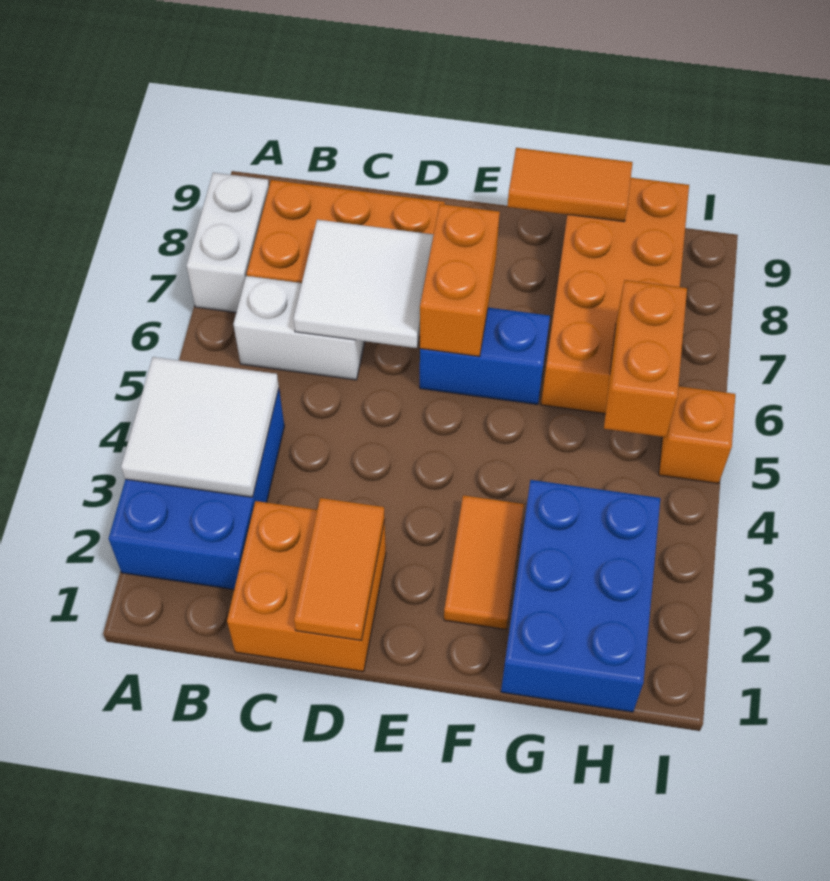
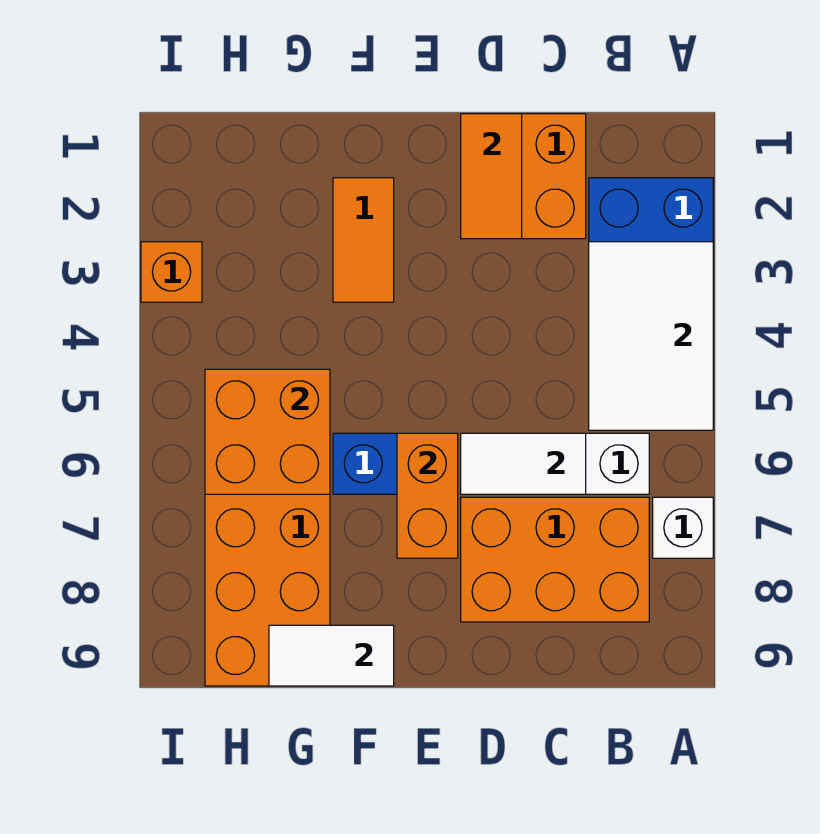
white 2x2 tile [121,357,279,497] -> white 2x3 tile [589,242,713,430]
white 1x2 brick [186,173,269,312] -> white 1x1 brick [653,497,713,558]
white 2x2 tile [294,220,434,348] -> white 1x2 tile [461,433,586,494]
orange 1x2 tile [507,148,633,222] -> white 1x2 tile [269,625,394,686]
blue 2x3 brick [501,480,660,712] -> none
orange 1x2 brick [604,280,687,437] -> orange 2x2 brick [205,369,330,494]
orange 1x1 brick [659,386,735,484] -> orange 1x1 brick moved to [141,242,202,302]

